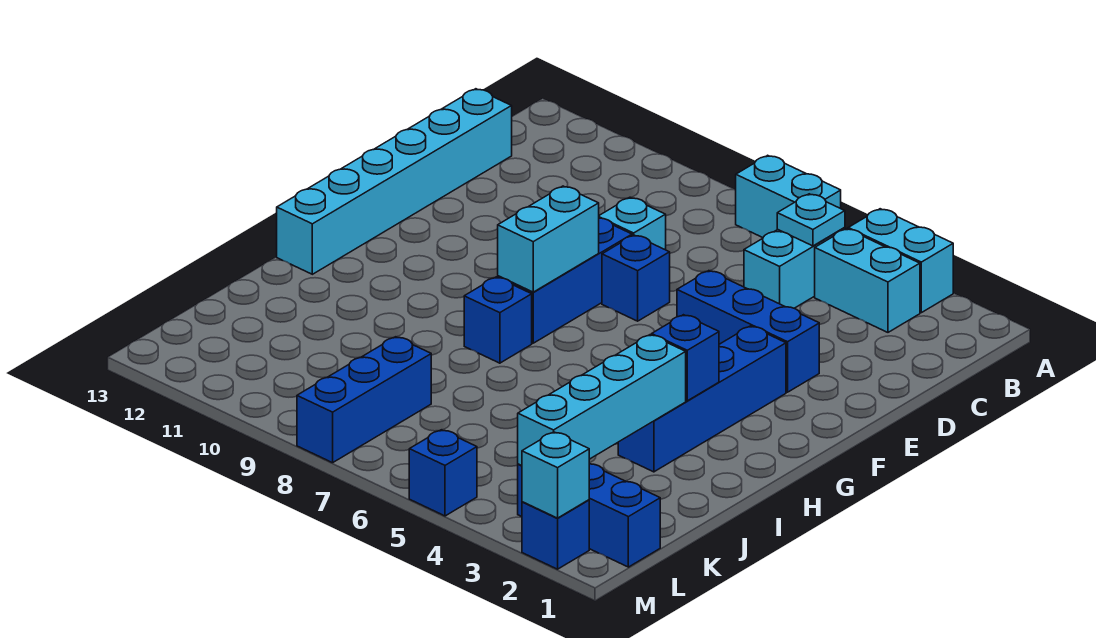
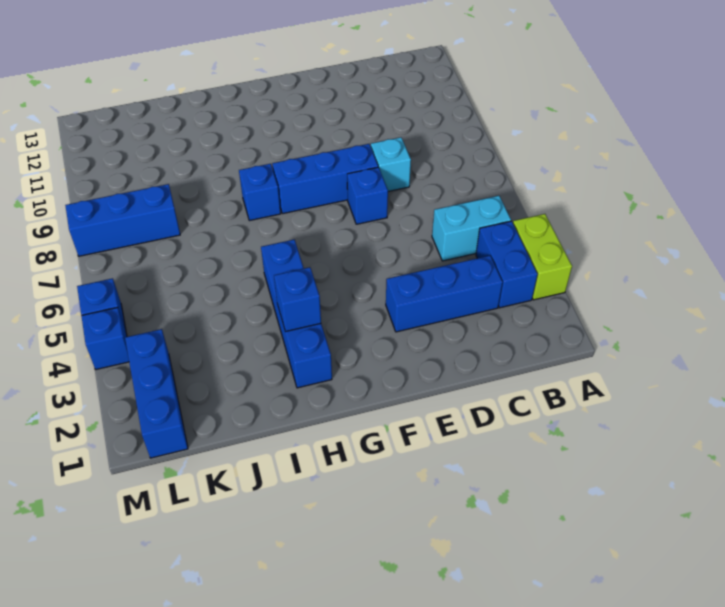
cyan 1x2 brick [848,209,953,313] -> lime 1x2 brick [513,214,572,300]
cyan 1x2 brick [736,155,841,238] -> none
cyan 1x2 brick [815,229,920,332] -> blue 1x2 brick [476,221,538,308]
cyan 1x1 plate [777,194,845,246] -> none
cyan 1x6 brick [277,89,512,274] -> none
blue 1x3 brick [677,271,819,392] -> blue 1x3 brick turned to [386,256,503,332]
blue 1x4 brick [618,326,786,472] -> blue 1x4 brick turned to [261,240,332,388]
cyan 1x2 brick [498,186,599,292] -> none
cyan 1x4 brick [518,335,686,465] -> none
blue 1x1 brick [522,500,589,569] -> blue 1x1 brick moved to [81,307,129,369]
cyan 1x1 brick [522,432,589,518] -> none

